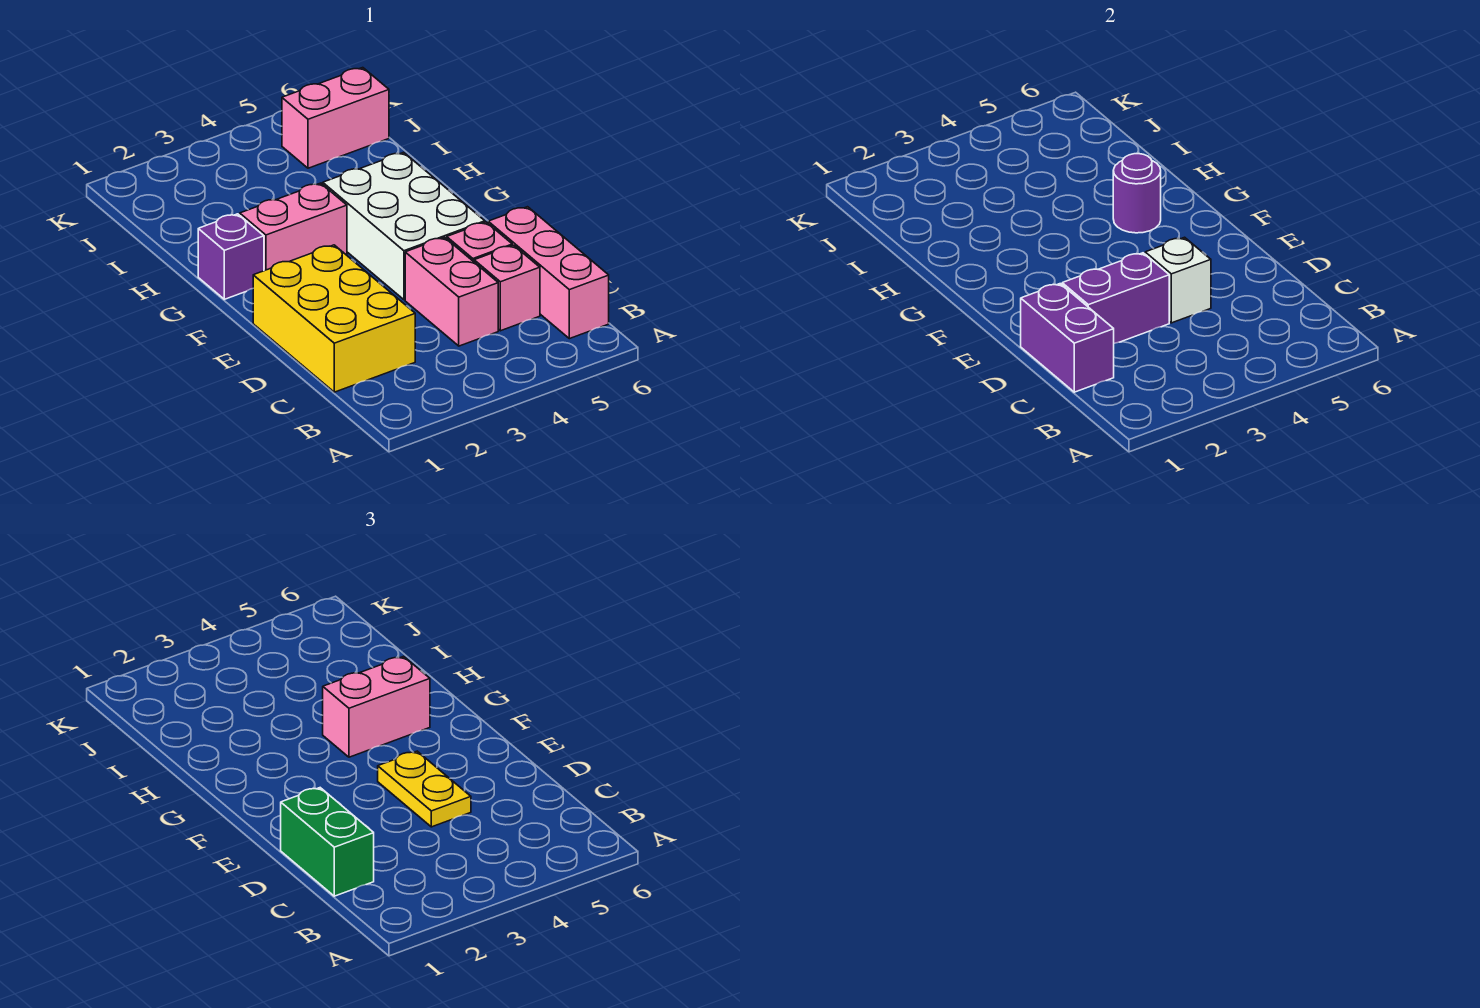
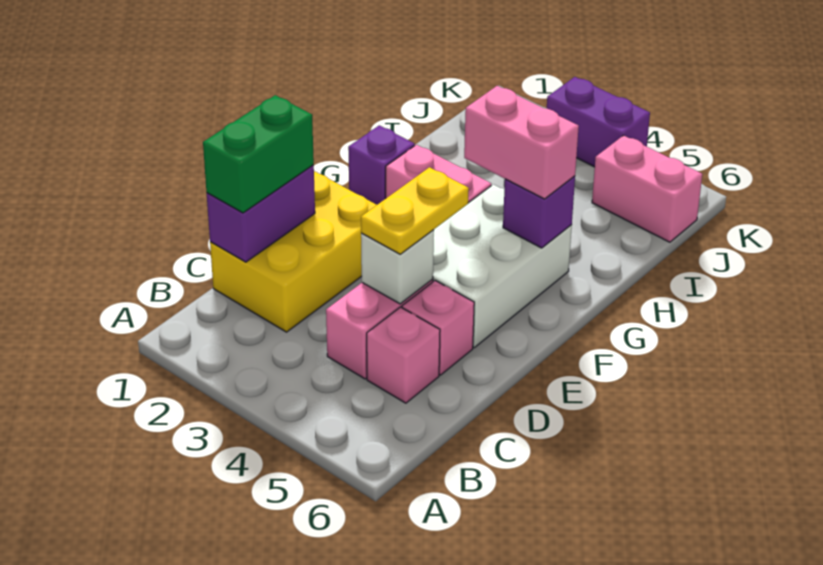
pink 1x3 brick [488,207,609,339] -> none
purple 1x2 brick [1062,253,1169,343] -> purple 1x2 brick moved to [547,77,650,167]
purple 1x1 round brick [1113,154,1161,233] -> purple 1x1 brick [503,176,575,248]

